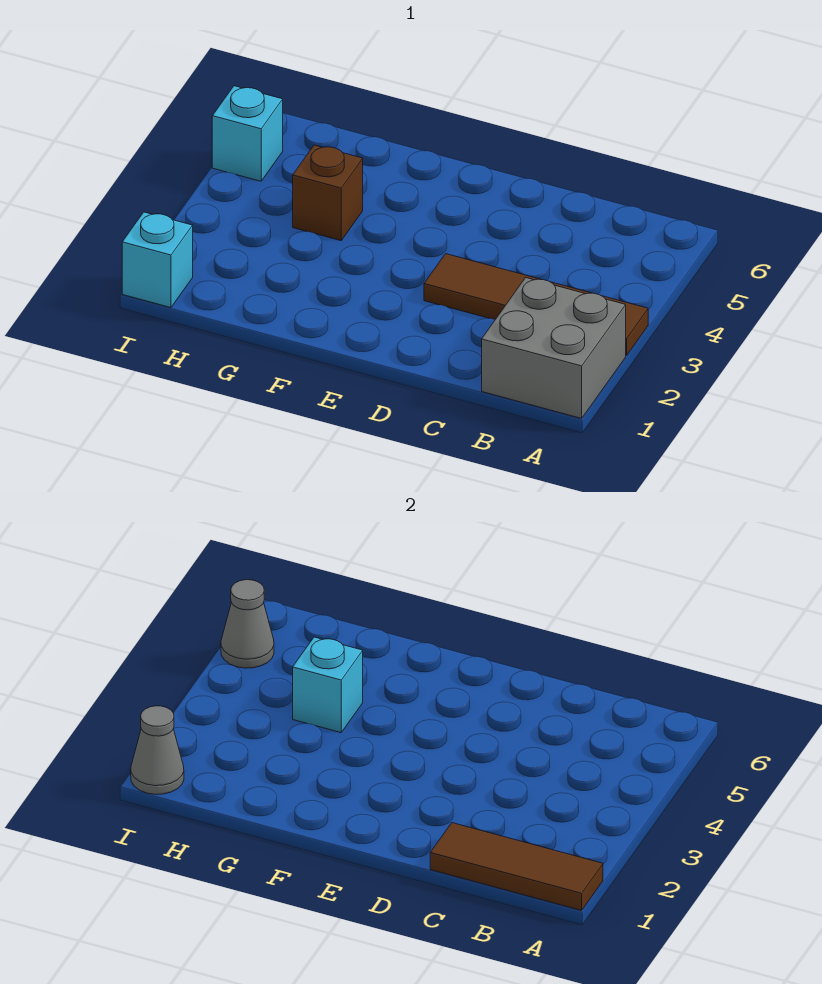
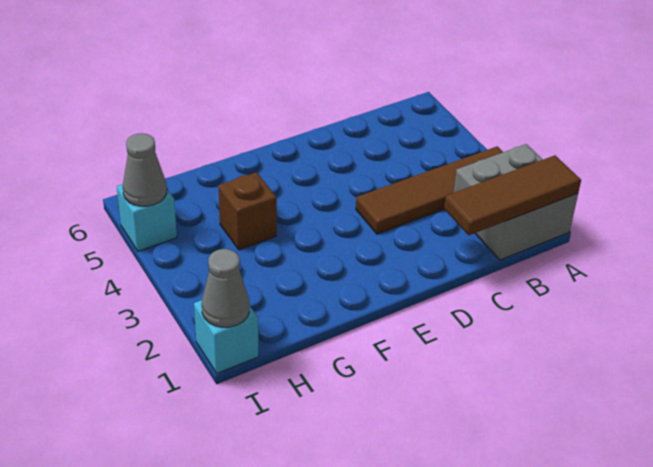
cyan 1x1 brick [293,637,363,733] -> none

